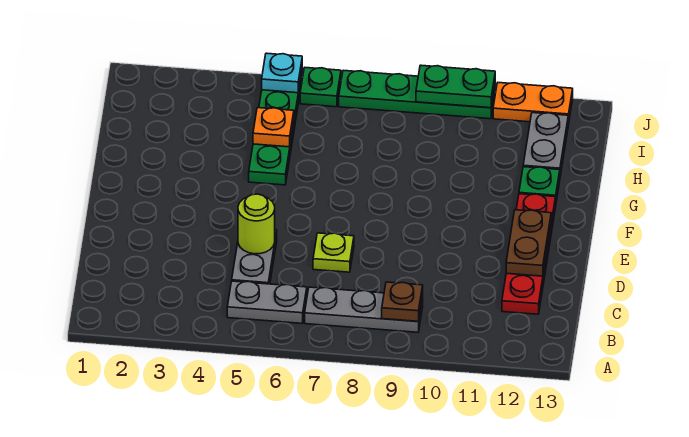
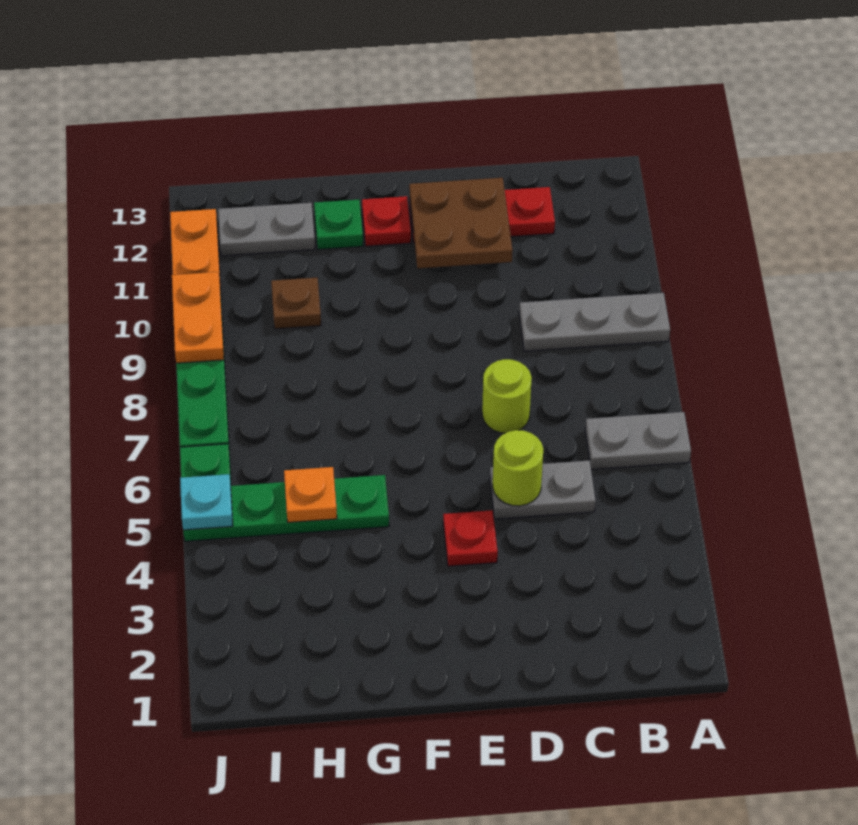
grey 1x2 plate [227,281,307,323] -> grey 1x2 plate turned to [585,412,691,470]
grey 1x3 plate [305,287,423,332] -> grey 1x3 plate turned to [519,293,670,351]
brown 1x1 plate [382,282,423,321] -> brown 1x1 plate moved to [271,278,321,329]
lime 1x1 plate [313,233,354,272] -> lime 1x1 round brick [482,359,532,433]
brown 1x2 plate [506,210,551,276] -> brown 2x2 plate [409,178,513,268]
none -> red 1x1 plate [443,510,498,566]
green 1x2 plate [416,65,495,108] -> orange 1x2 plate [172,272,224,363]

